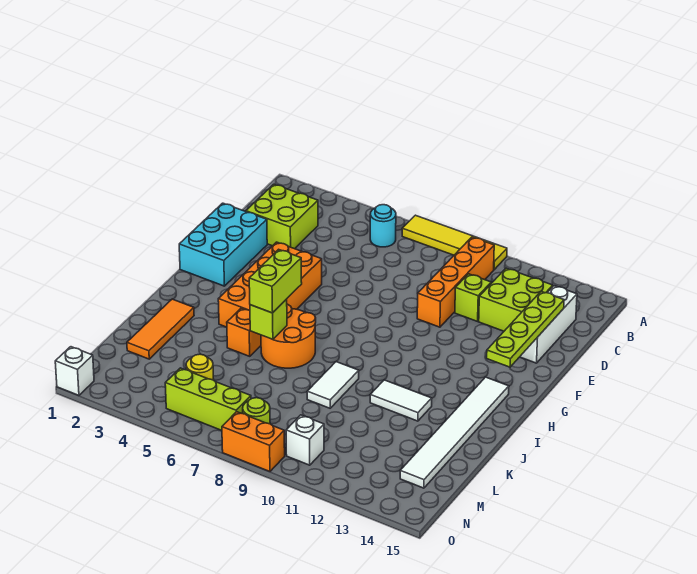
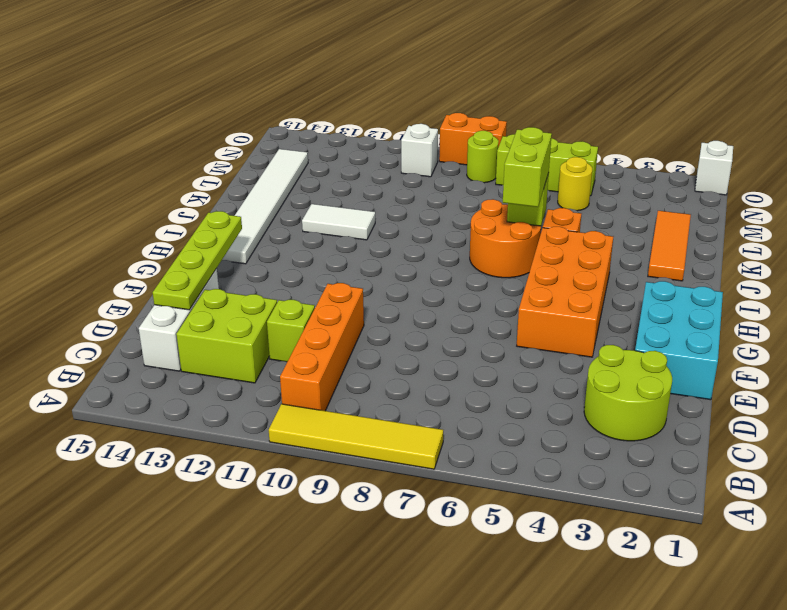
cyan 1x1 round brick [370,205,396,247] -> none
lime 2x2 brick [246,184,318,249] -> lime 2x2 round brick [584,345,672,441]
white 1x2 tile [307,362,359,408] -> none

